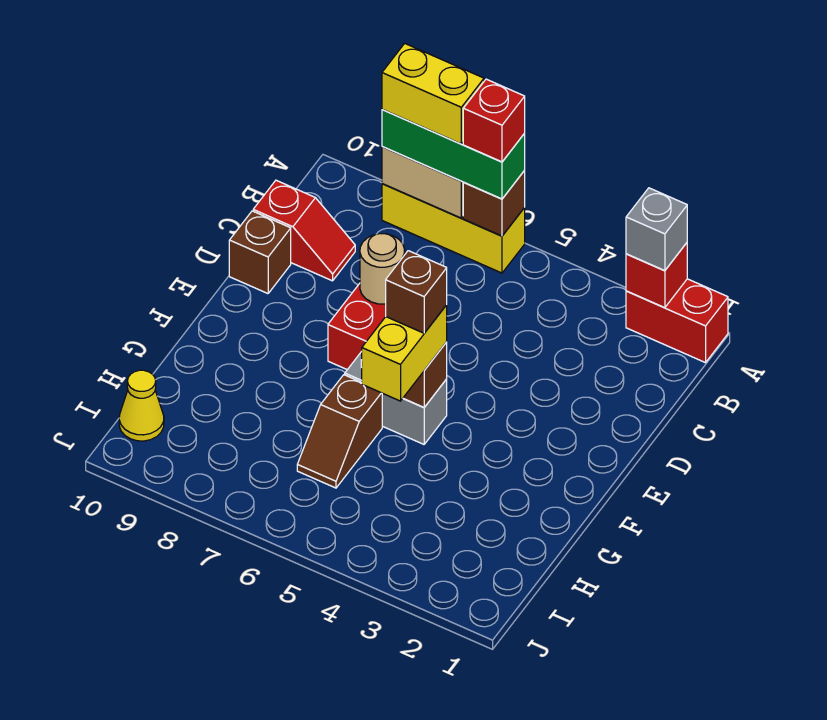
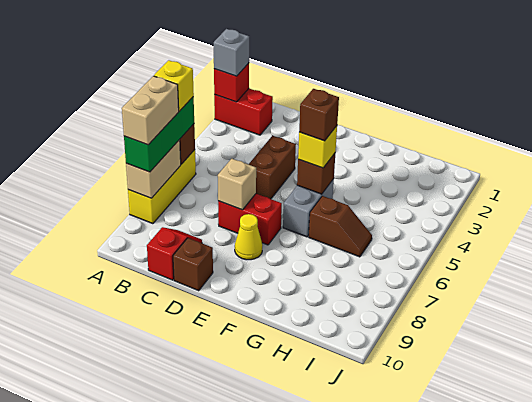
red 1x2 brick [626,279,728,363] -> red 1x2 brick turned to [214,89,273,135]
red 1x1 brick [463,79,525,162] -> yellow 1x1 brick [154,60,194,111]
yellow 1x2 brick [382,43,484,144] -> tan 1x2 brick [122,76,179,145]
none -> brown 1x2 brick [249,136,296,199]
tan 1x1 round brick [360,234,405,304] -> tan 1x1 brick [218,159,256,210]
yellow 1x2 brick [362,305,447,401] -> yellow 1x1 brick [298,126,337,168]
yellow 1x1 cone [119,370,164,441] -> yellow 1x1 cone moved to [235,214,263,260]

